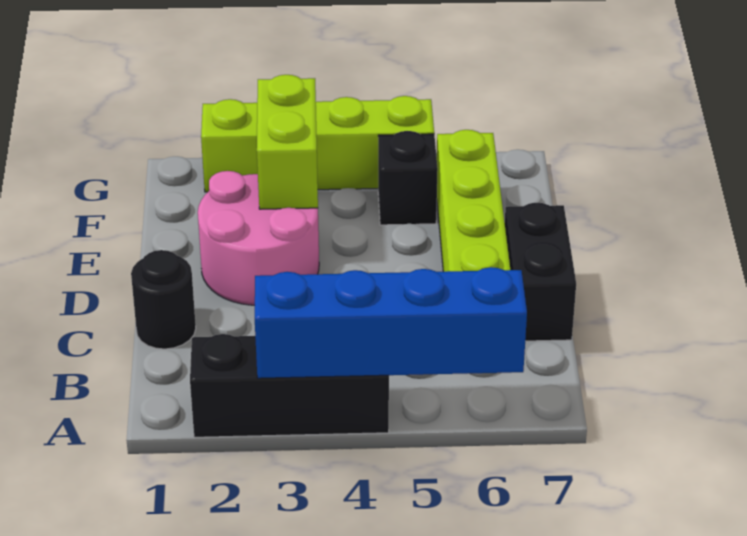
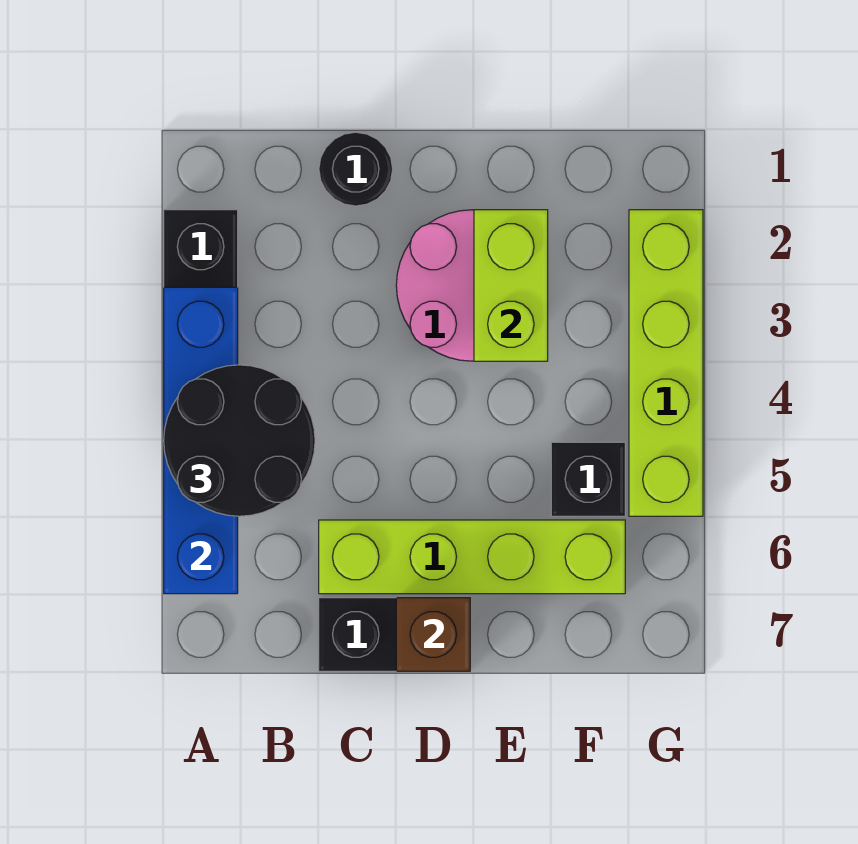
none -> black 2x2 round brick [164,365,315,516]
none -> brown 1x1 brick [396,598,470,671]
lime 1x2 brick [257,75,318,209] -> lime 1x2 brick turned to [474,210,548,361]

